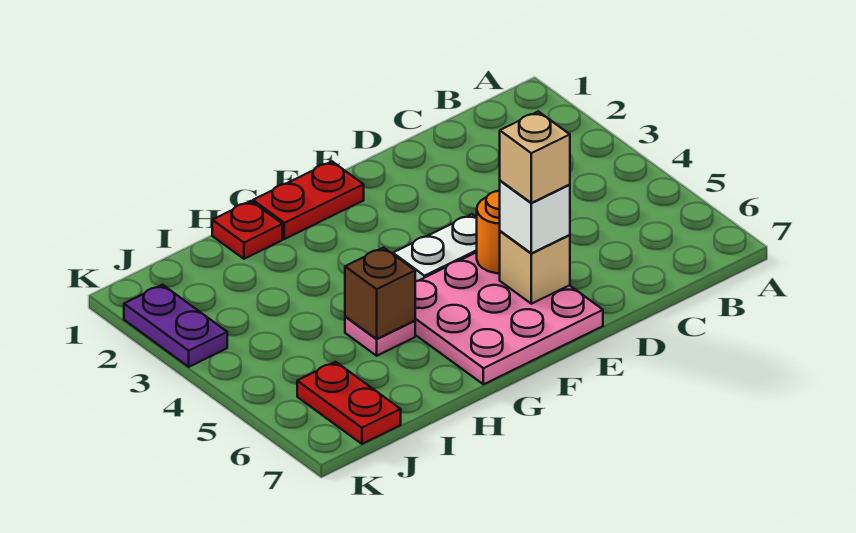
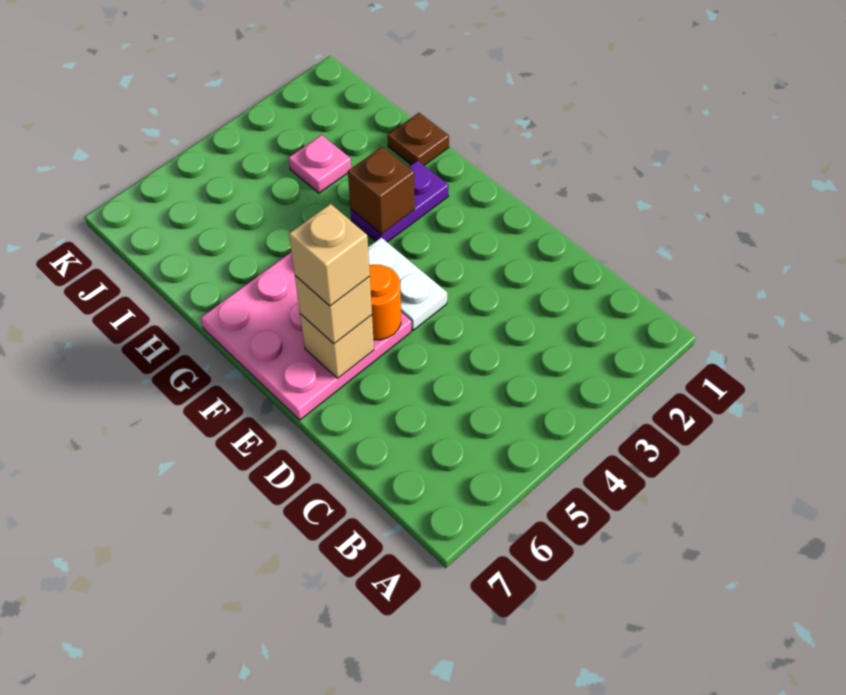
white 1x1 brick [500,181,570,253] -> tan 1x1 brick [295,276,372,344]
red 1x2 plate [253,161,364,239] -> none
red 1x1 plate [212,201,282,259] -> brown 1x1 plate [388,113,449,165]
pink 1x1 plate [345,317,415,356] -> pink 1x1 plate moved to [289,135,351,193]
brown 1x1 brick [345,248,415,339] -> brown 1x1 brick moved to [348,147,415,234]
red 1x2 plate [297,362,401,444] -> none
purple 1x2 plate [124,285,227,367] -> purple 1x2 plate moved to [351,161,449,242]

